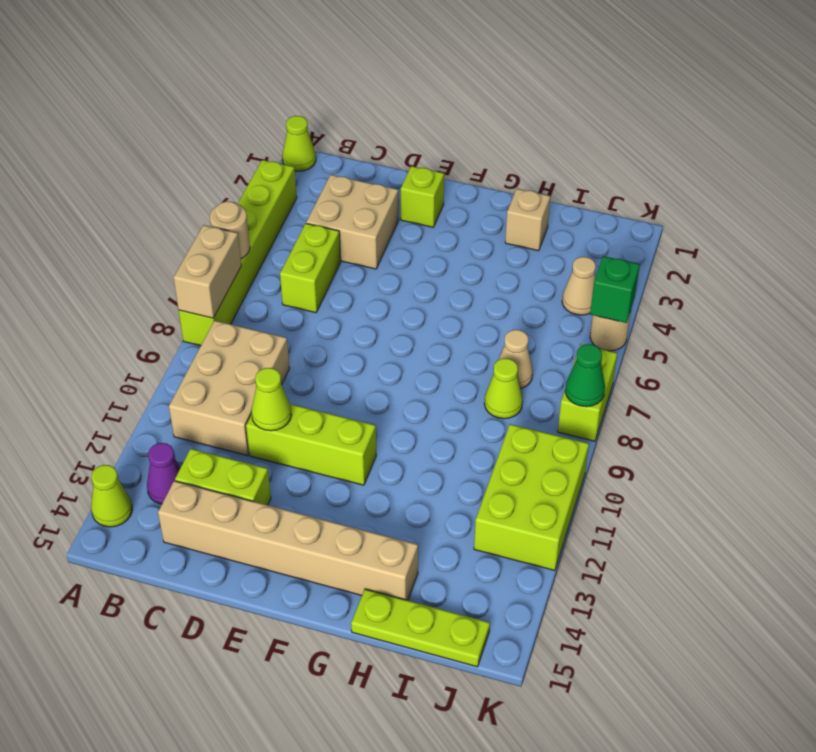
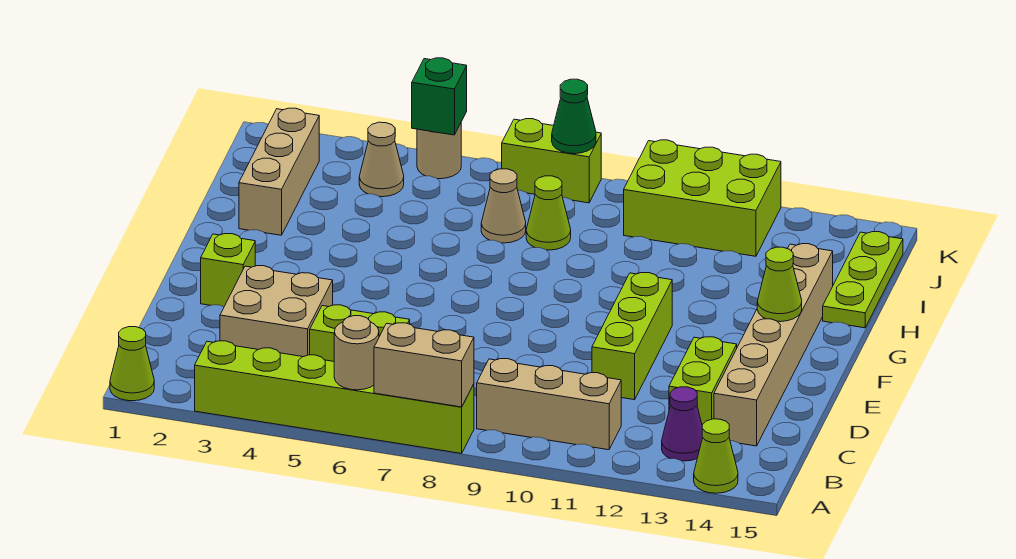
tan 2x3 brick [169,321,290,456] -> tan 1x3 brick [477,359,621,450]
lime 1x1 cone [251,368,291,431] -> lime 1x1 cone moved to [757,247,802,322]
tan 1x1 brick [505,189,550,251] -> tan 1x3 brick [239,108,319,235]

